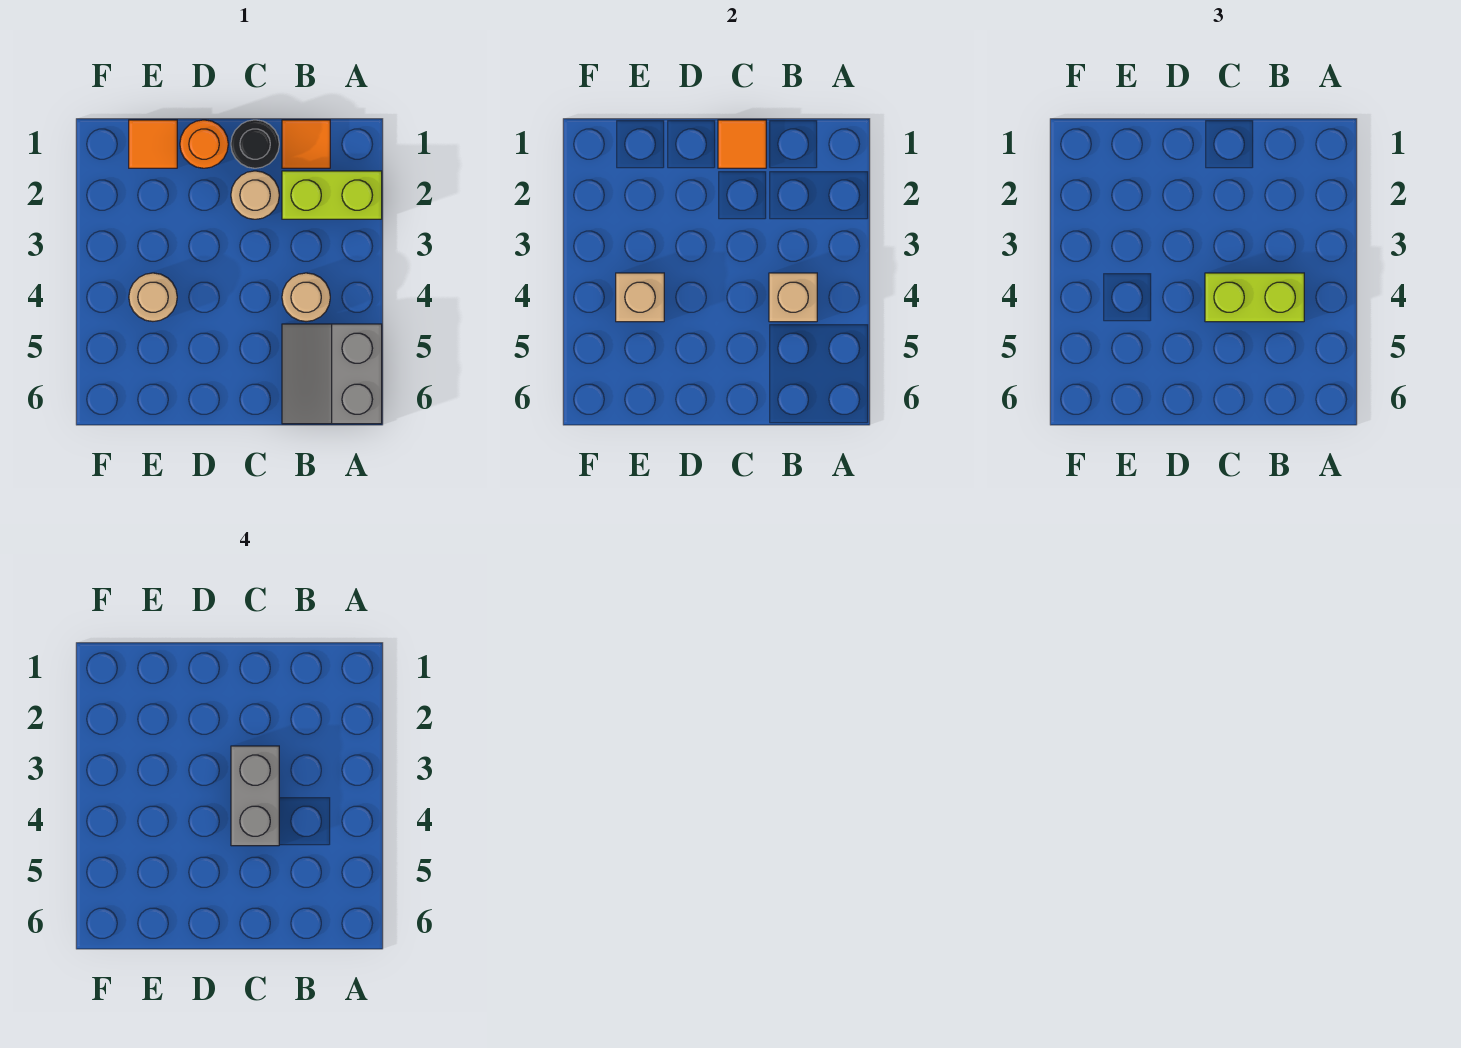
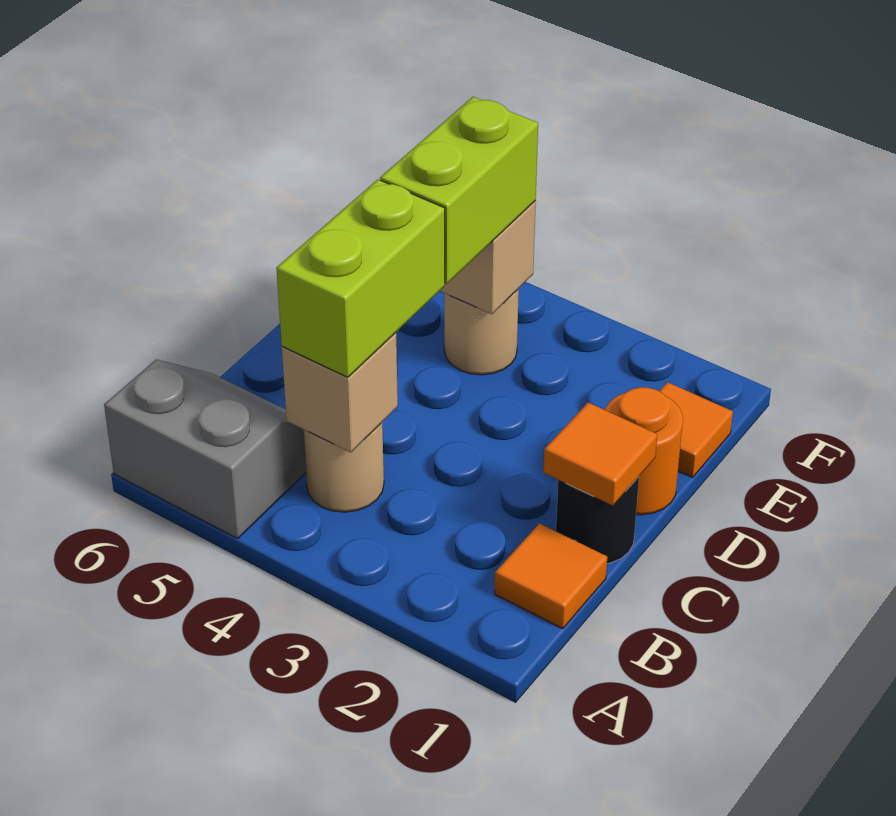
lime 1x2 brick [282,171,382,219] -> lime 1x2 brick moved to [380,97,538,284]
tan 1x1 round brick [231,171,279,219] -> none
grey 1x2 brick [231,746,279,846] -> none

